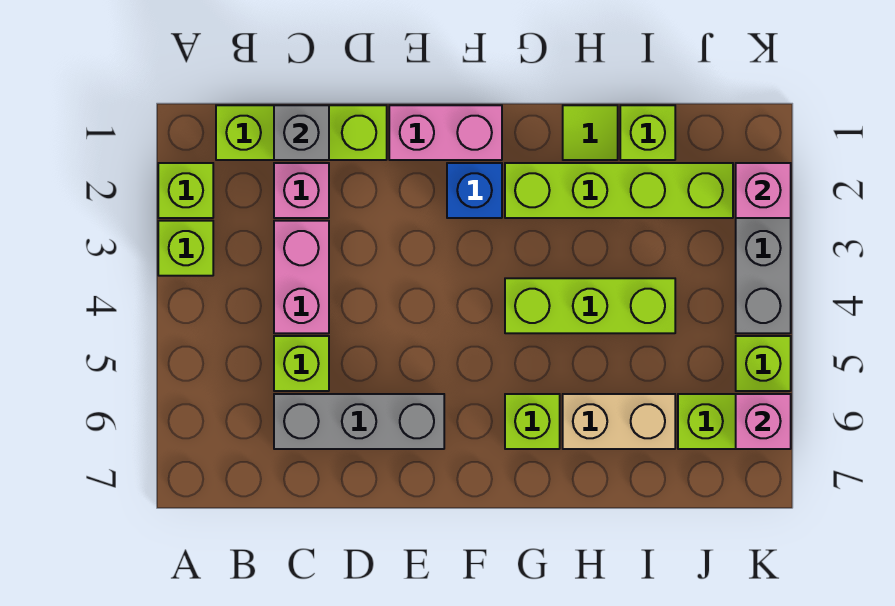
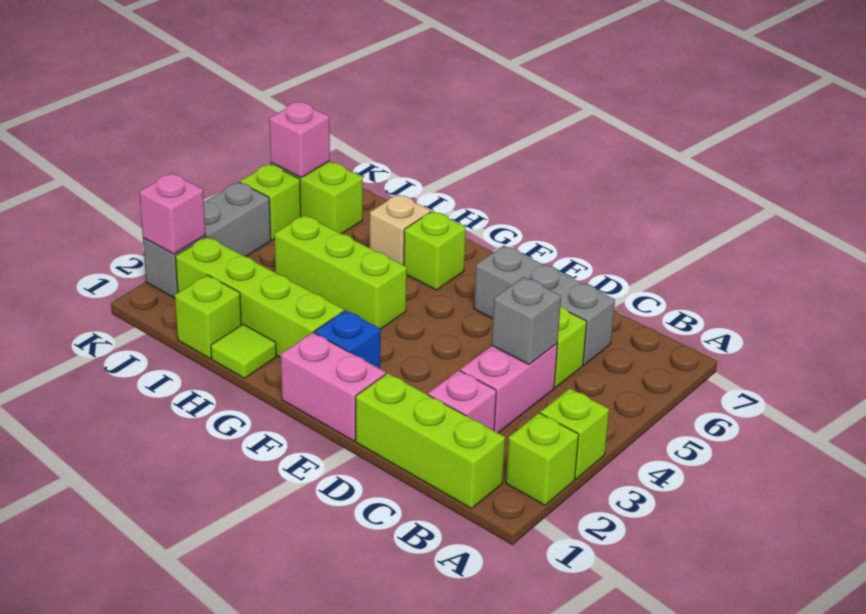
grey 1x1 brick [274,105,329,160] -> grey 1x1 brick moved to [492,277,561,365]
tan 1x2 brick [563,394,675,449] -> tan 1x1 brick [370,195,431,265]

